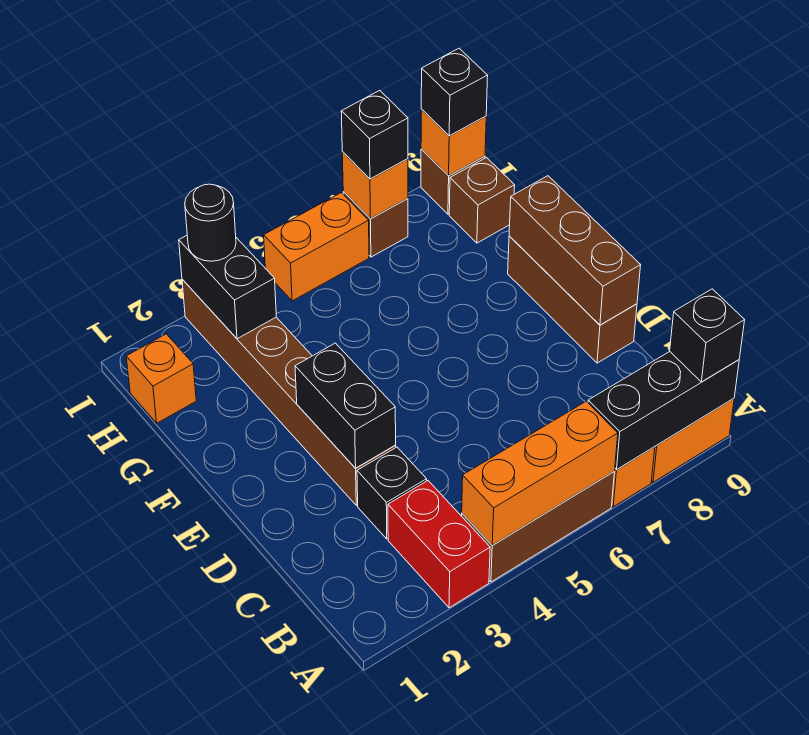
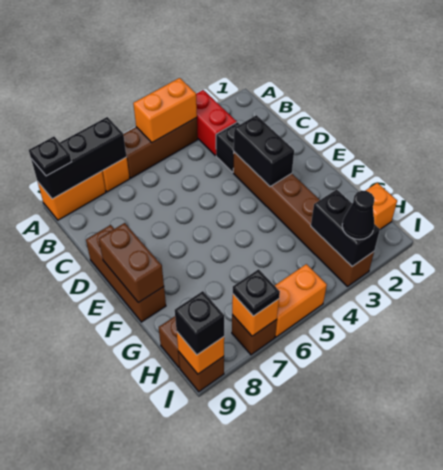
orange 1x3 brick [462,401,618,545] -> orange 1x2 brick [133,78,197,142]
black 1x1 brick [670,289,745,382] -> black 1x1 plate [29,137,71,176]
brown 1x3 brick [509,176,641,325] -> brown 1x2 brick [99,223,164,303]
black 1x1 round brick [185,184,236,261] -> black 1x1 cone [342,191,374,240]
black 1x1 brick [341,91,408,179] -> black 1x1 plate [233,269,280,316]

